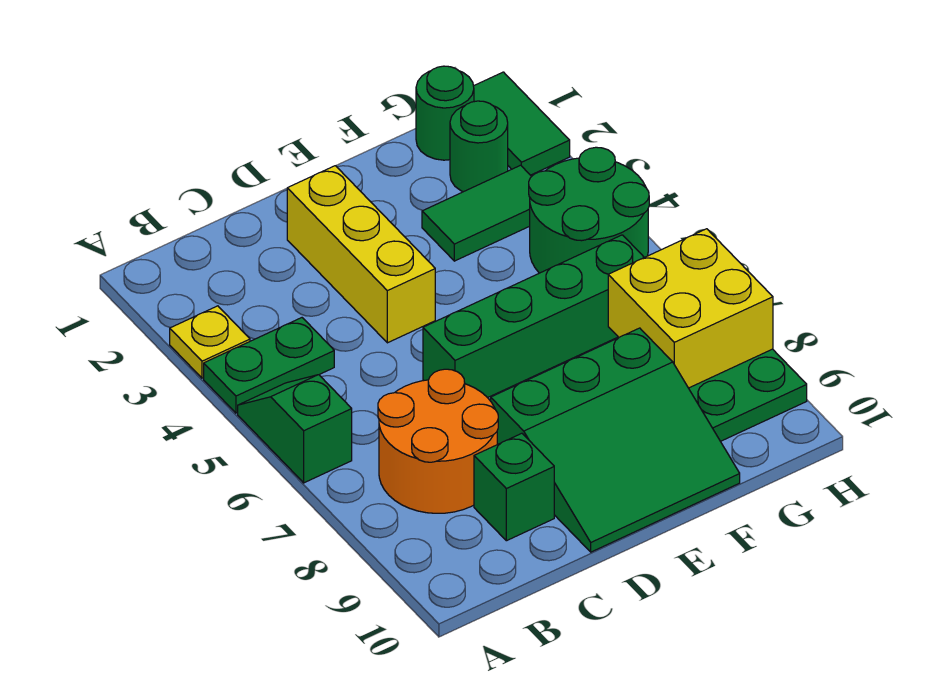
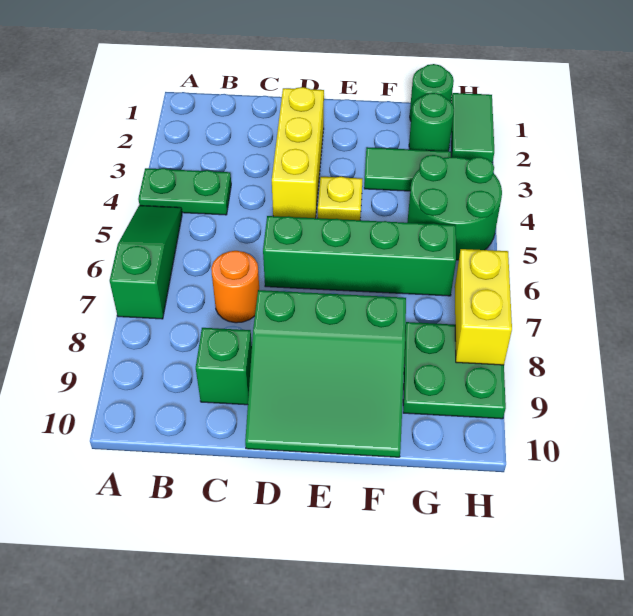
yellow 1x1 plate [170,306,250,378] -> yellow 1x1 plate moved to [318,177,362,220]
green 1x2 slope [238,375,352,483] -> green 1x3 slope [110,206,182,319]
orange 2x2 round brick [378,369,498,513] -> orange 1x1 round brick [211,251,259,323]
yellow 2x2 brick [608,229,773,388] -> yellow 1x2 brick [455,249,512,365]

